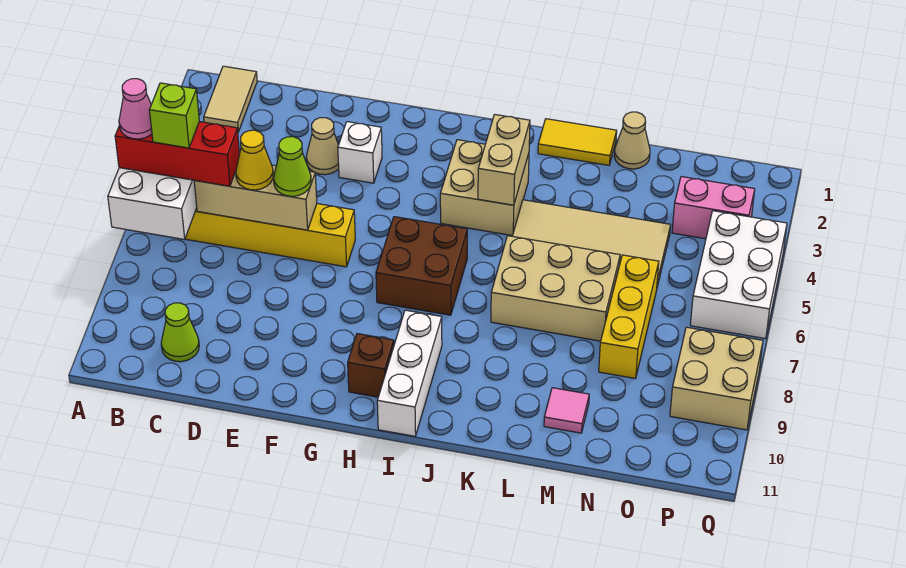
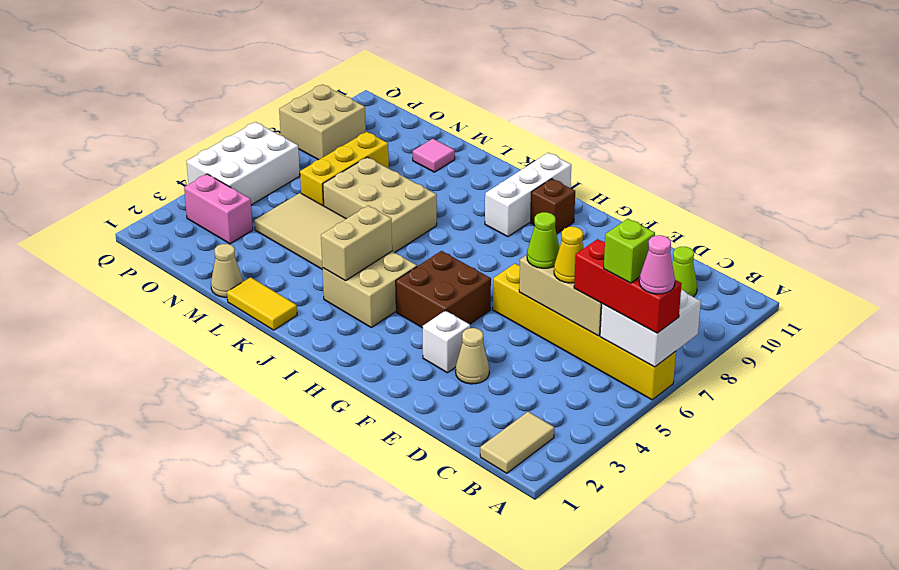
brown 2x2 brick [376,217,467,315] -> brown 2x2 brick moved to [396,251,491,328]

